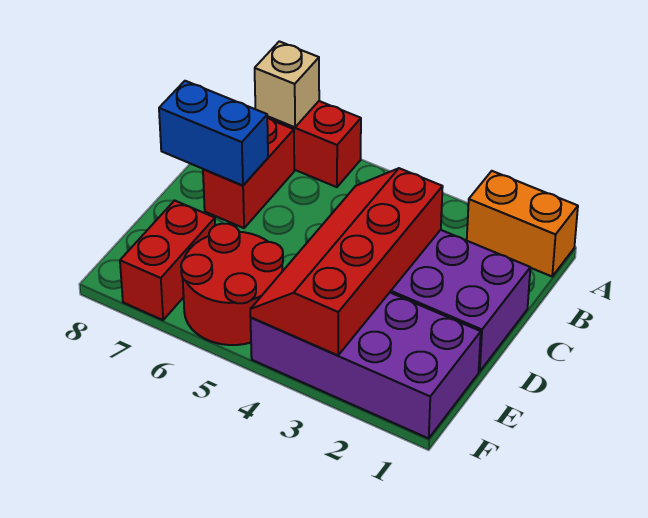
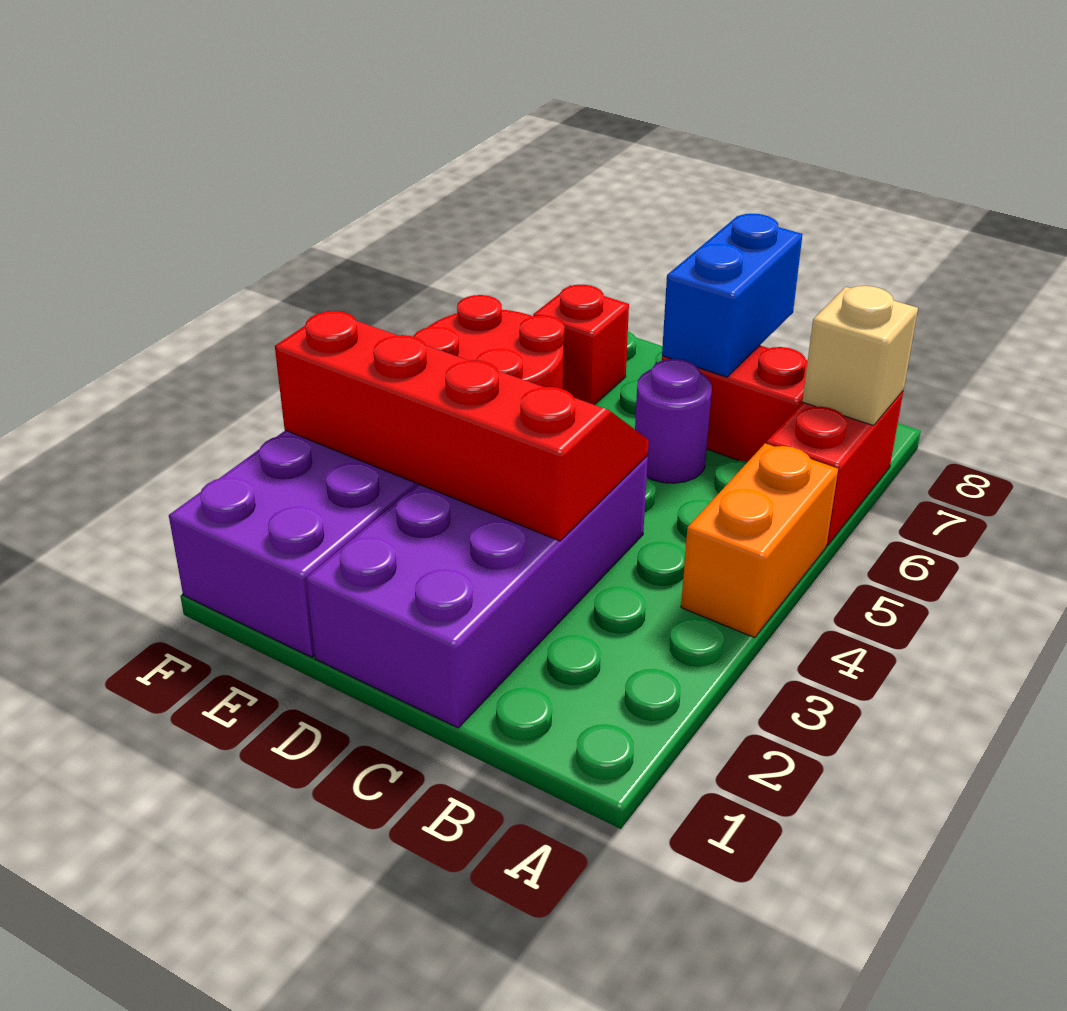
orange 1x2 brick [467,171,578,276] -> orange 1x2 brick moved to [681,443,838,638]
none -> purple 1x1 round brick [635,359,712,483]
red 1x2 brick [120,201,215,320] -> red 1x1 brick [533,285,629,405]

